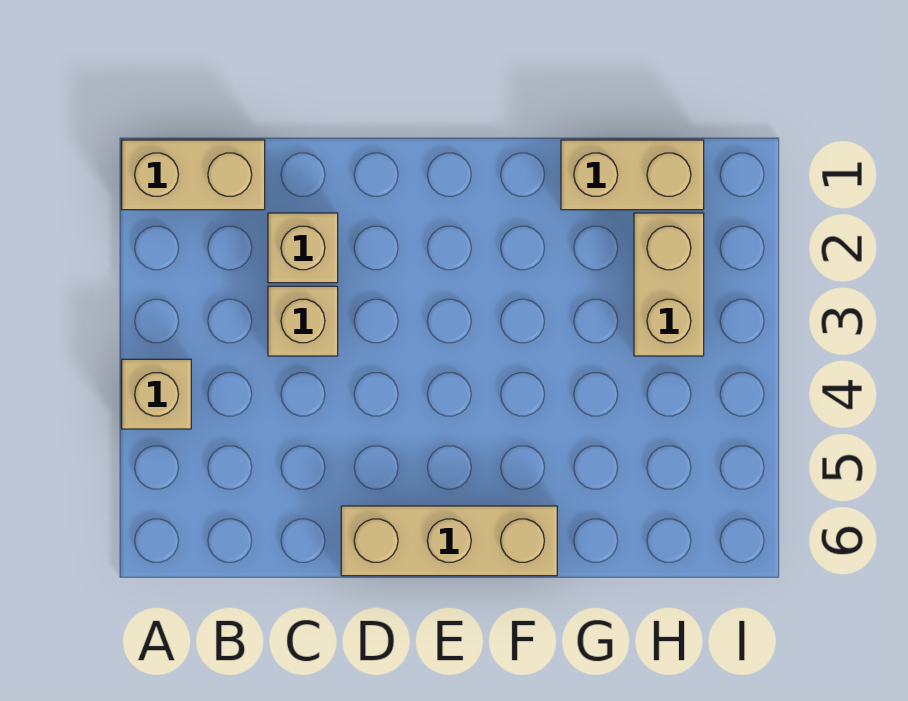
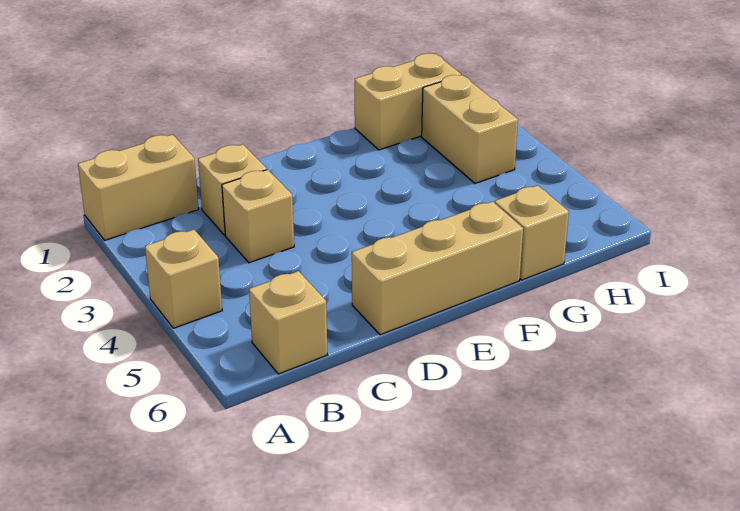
none -> tan 1x1 brick [249,271,327,374]
none -> tan 1x1 brick [495,185,569,280]

